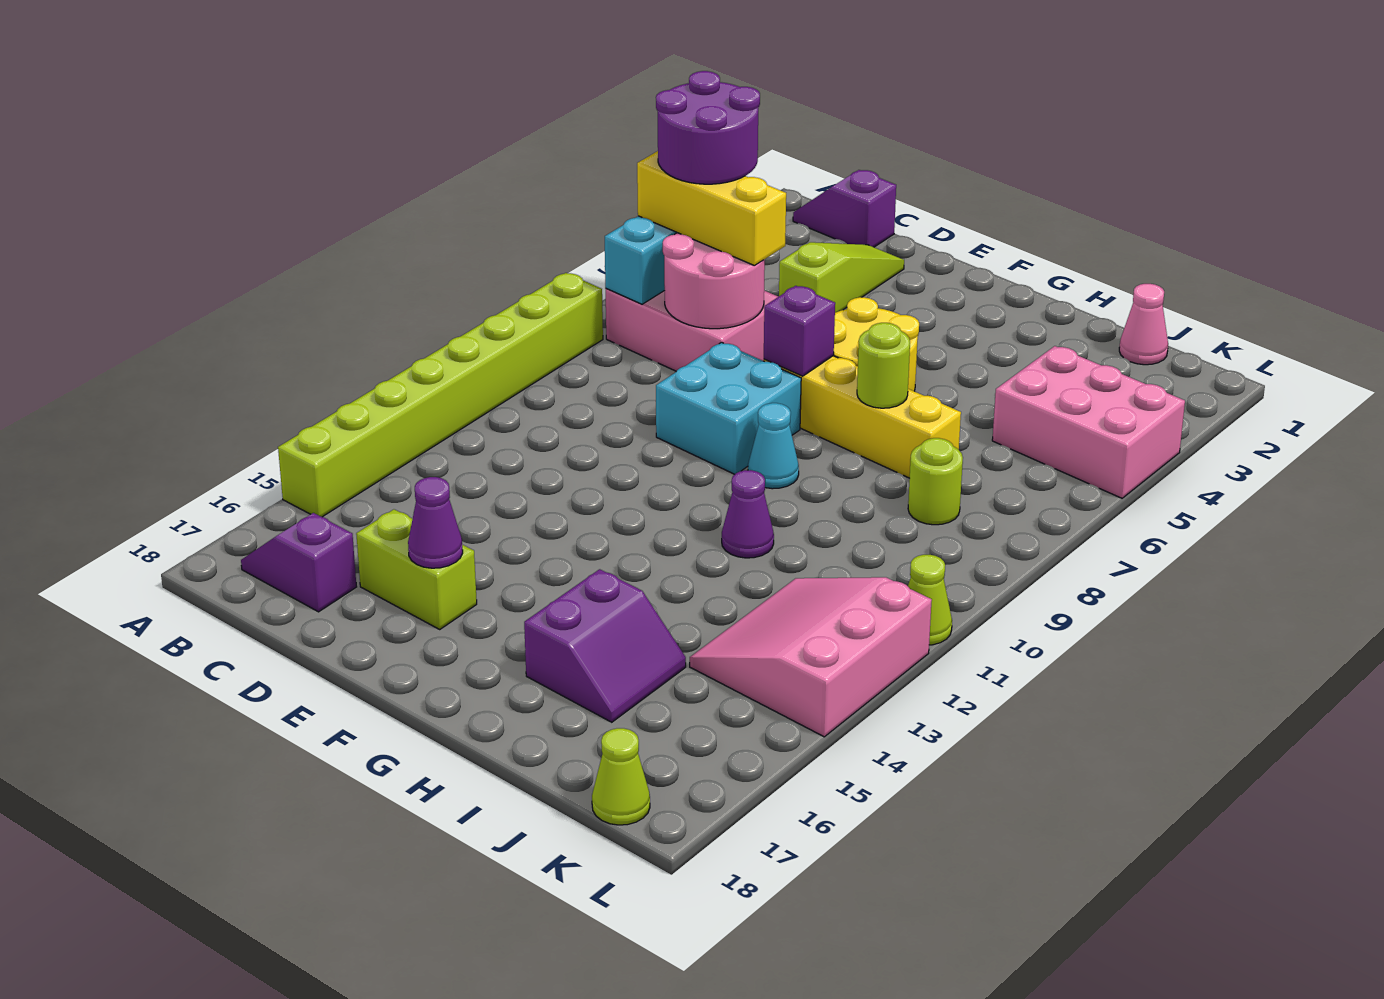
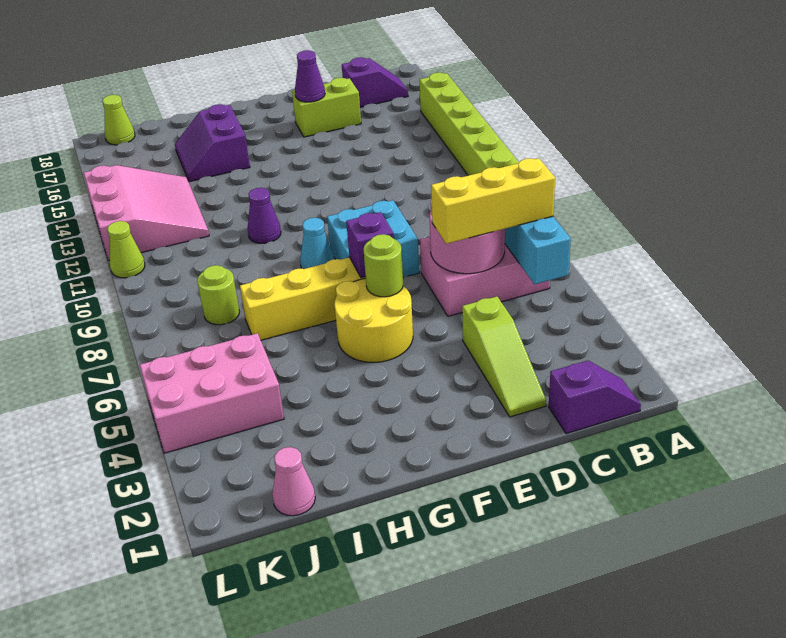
purple 2x2 round brick [656,71,760,184] -> none
lime 1x1 round brick [857,323,910,408] -> lime 1x1 round brick moved to [364,234,403,297]

